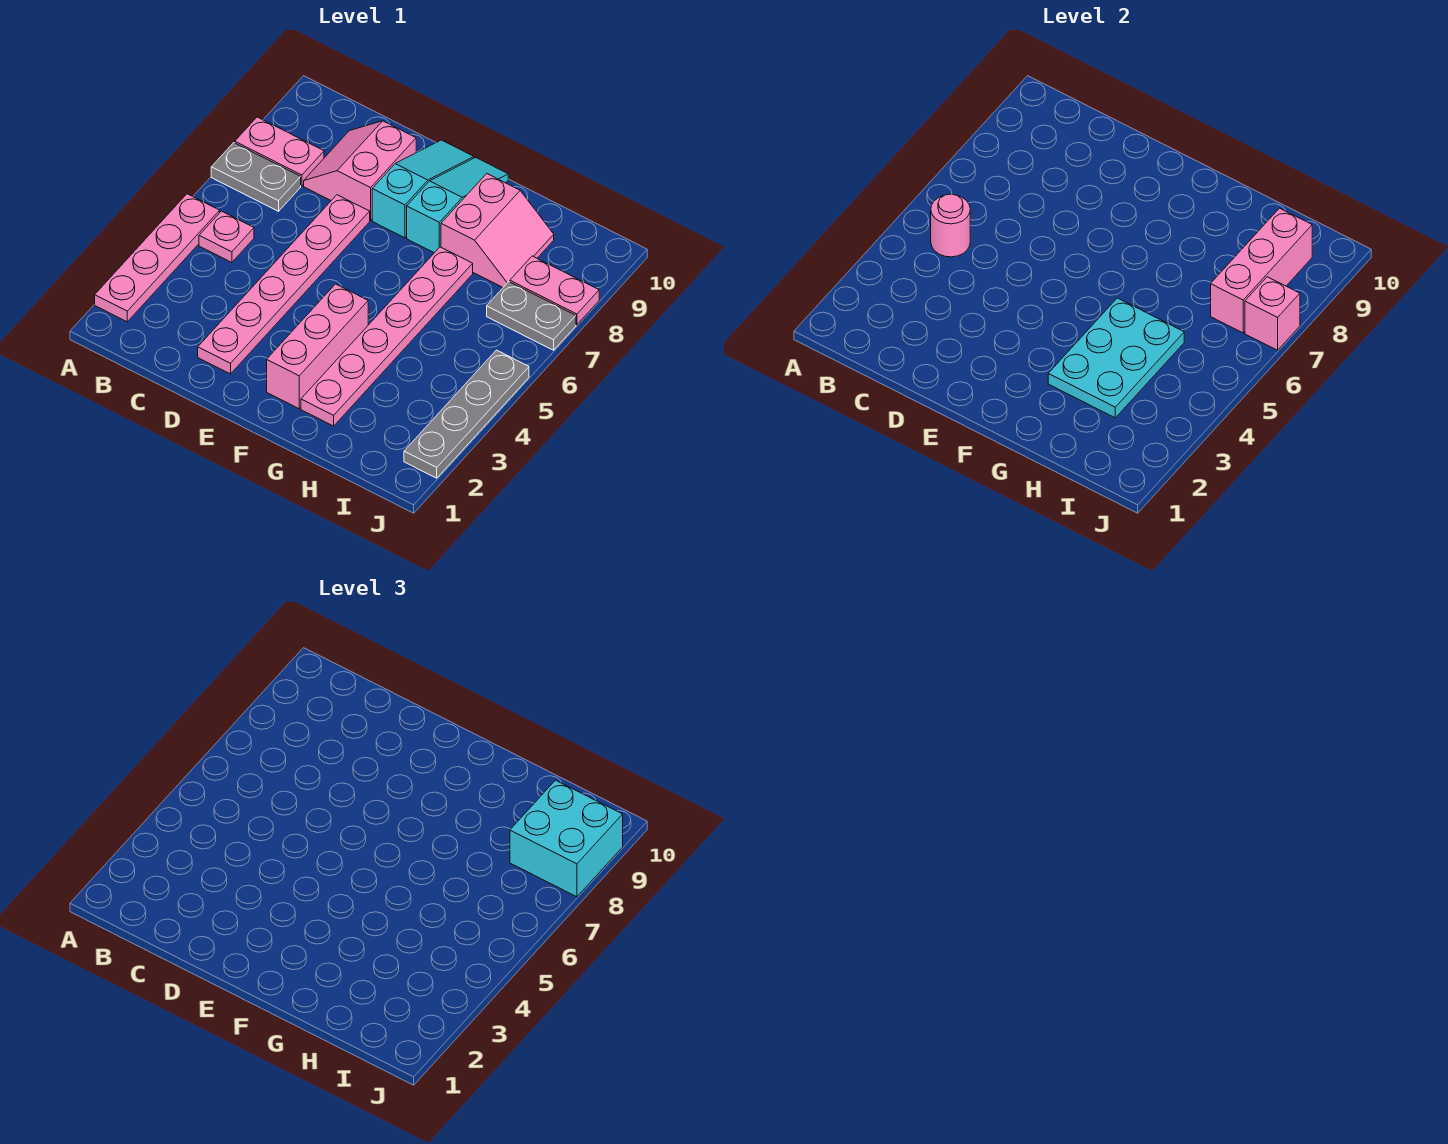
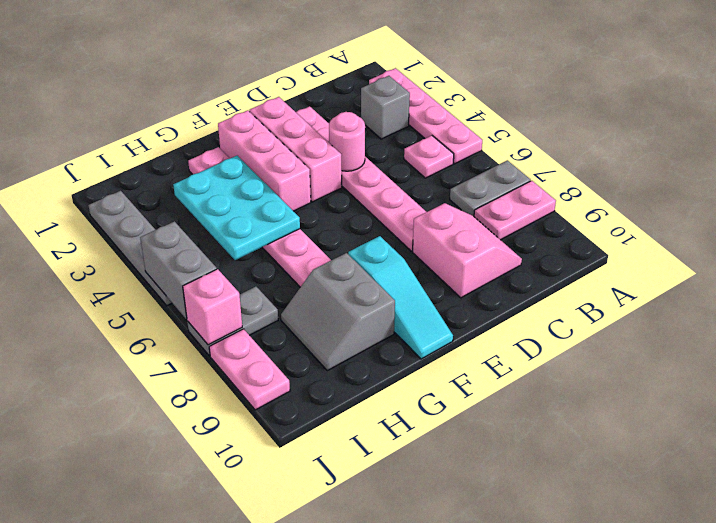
none -> grey 1x1 brick [361,76,410,139]
pink 1x1 round brick [931,194,970,257] -> pink 1x1 round brick moved to [329,112,365,171]
cyan 1x3 slope [372,140,474,238] -> none
pink 2x2 slope [441,174,554,287] -> grey 2x2 slope [281,253,395,371]
pink 1x3 brick [1211,208,1312,333] -> pink 1x3 brick moved to [249,97,342,202]
pink 1x2 plate [510,256,599,325] -> pink 1x2 plate turned to [209,329,290,410]
cyan 2x2 brick [510,780,623,897] -> none
none -> grey 1x2 brick [140,221,217,319]

